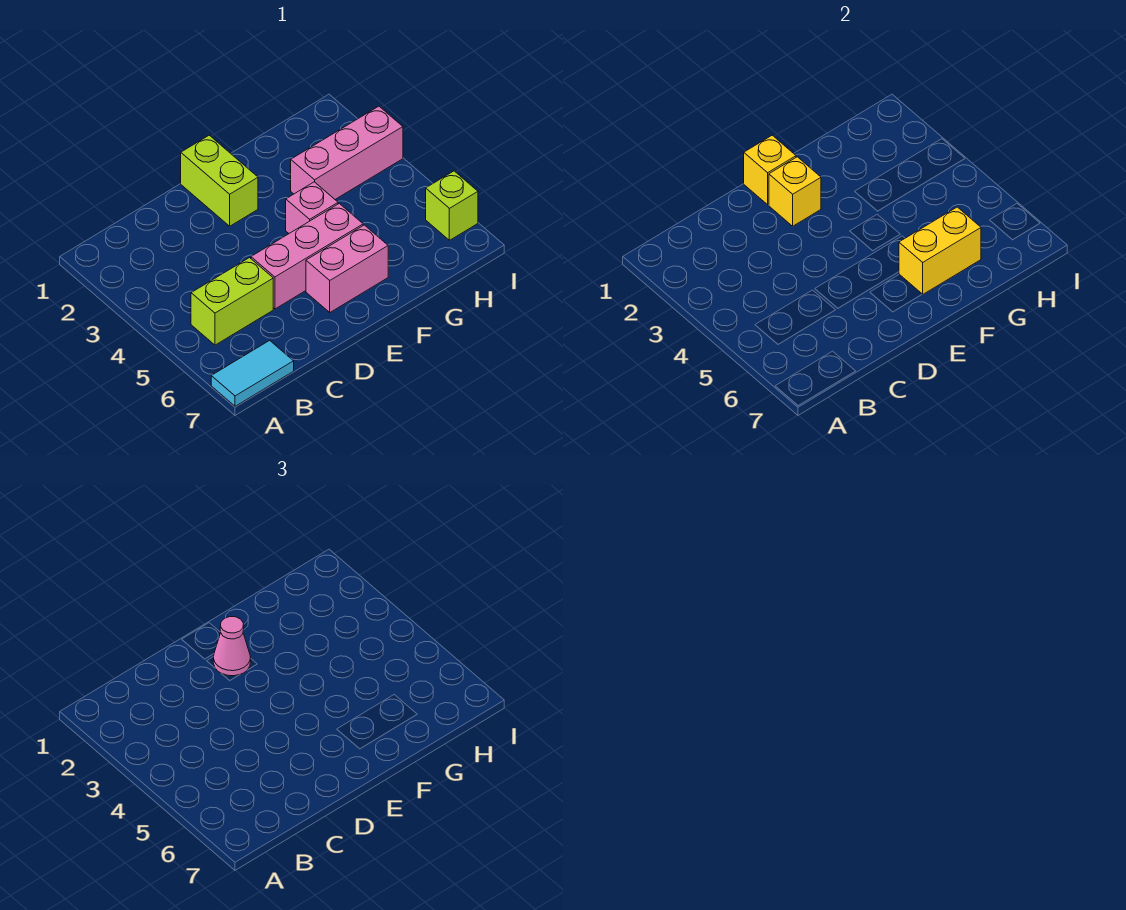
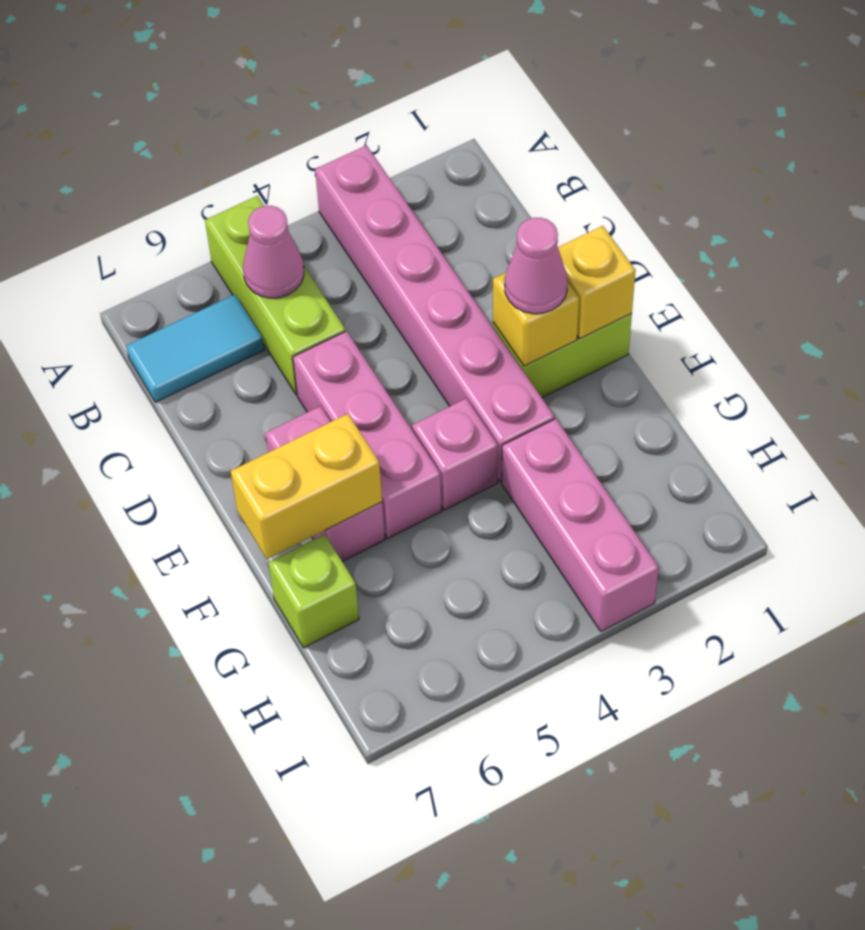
none -> pink 1x6 brick [315,145,554,482]
cyan 1x2 tile [211,340,294,406] -> cyan 1x2 tile turned to [126,294,264,402]
lime 1x2 brick [191,258,273,345] -> lime 1x3 brick [205,196,345,395]
none -> pink 1x1 cone [243,206,304,298]
yellow 1x2 brick [899,207,981,294] -> yellow 1x2 brick turned to [231,414,382,559]
lime 1x1 brick [426,171,478,240] -> lime 1x1 brick moved to [268,534,359,648]

